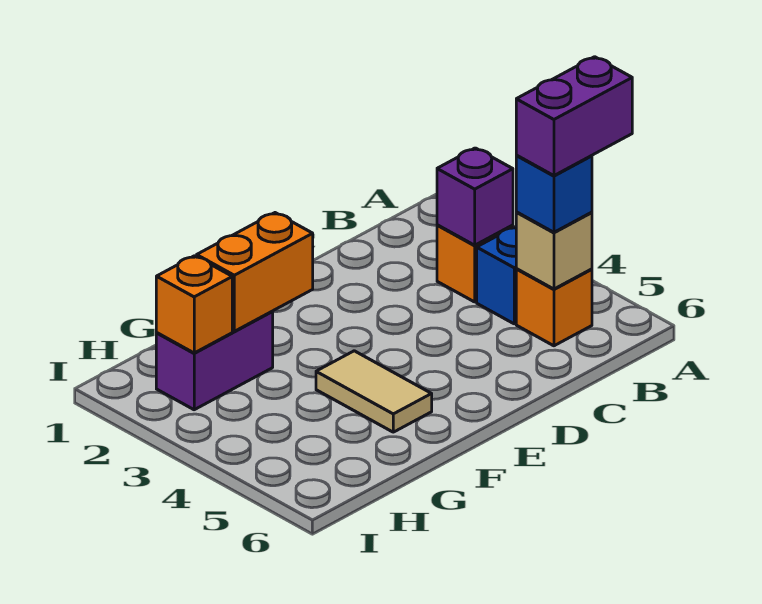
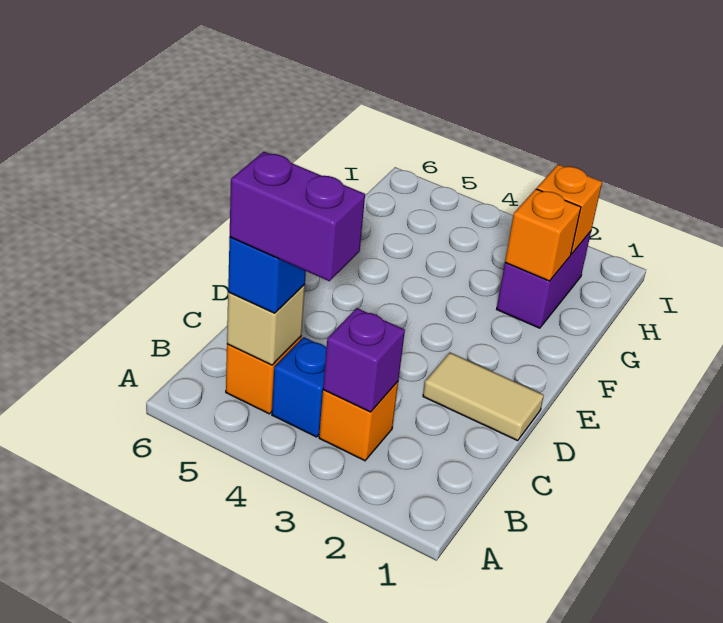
purple 1x2 brick [516,57,632,176] -> purple 1x2 brick turned to [230,152,365,281]
orange 1x2 brick [197,213,313,331] -> orange 1x1 brick [505,189,581,281]
tan 1x2 tile [316,351,432,432] -> tan 1x2 tile moved to [423,353,544,441]

